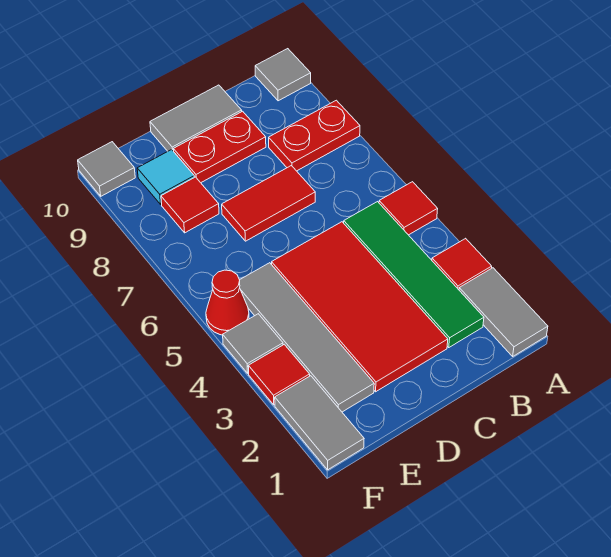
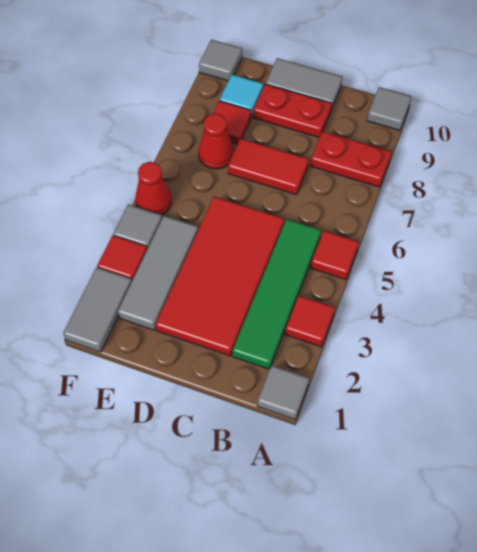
grey 1x2 tile [459,268,548,356] -> grey 1x1 tile [257,365,309,419]
grey 1x4 tile [240,263,374,412] -> grey 1x3 tile [118,216,198,330]
none -> red 1x1 cone [198,114,234,169]

